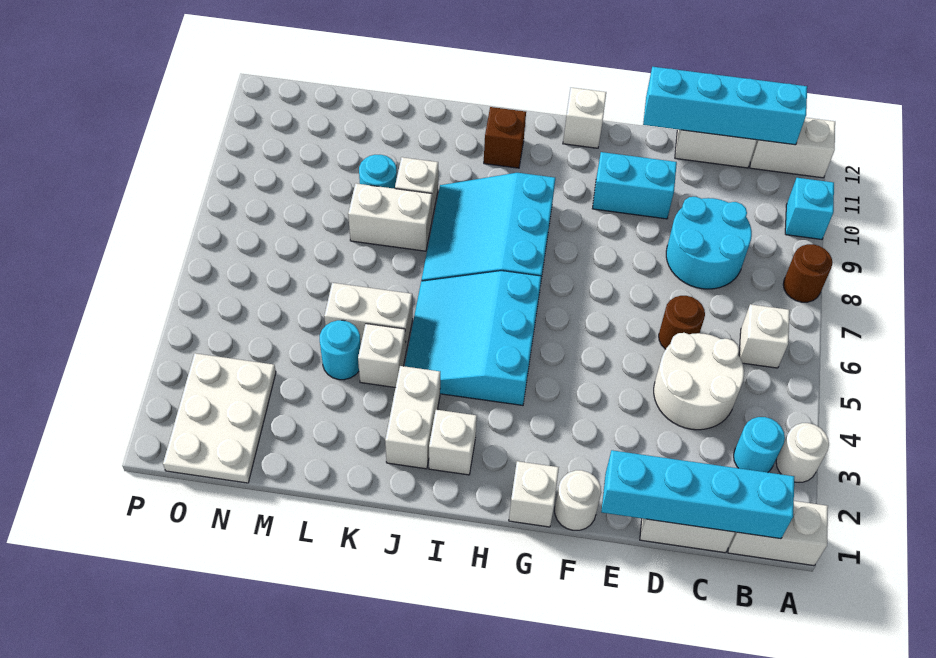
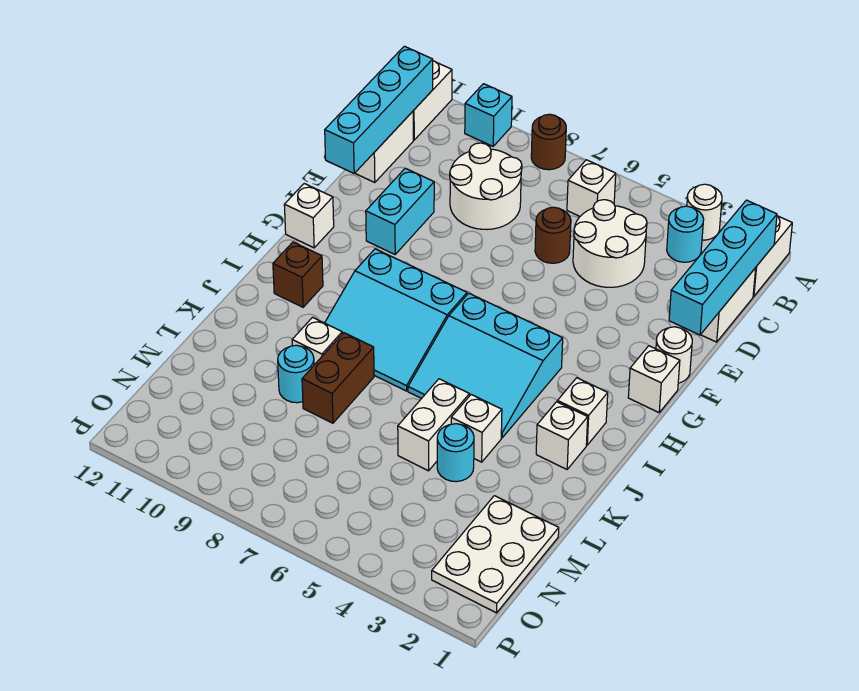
cyan 2x2 round brick [666,197,752,289] -> white 2x2 round brick [450,143,522,230]
white 1x2 brick [385,366,440,469] -> white 1x1 brick [536,402,588,469]
white 1x2 brick [348,184,432,251] -> brown 1x2 brick [302,333,374,423]
white 2x3 plate [163,353,276,483] -> white 2x3 plate turned to [432,496,559,613]

